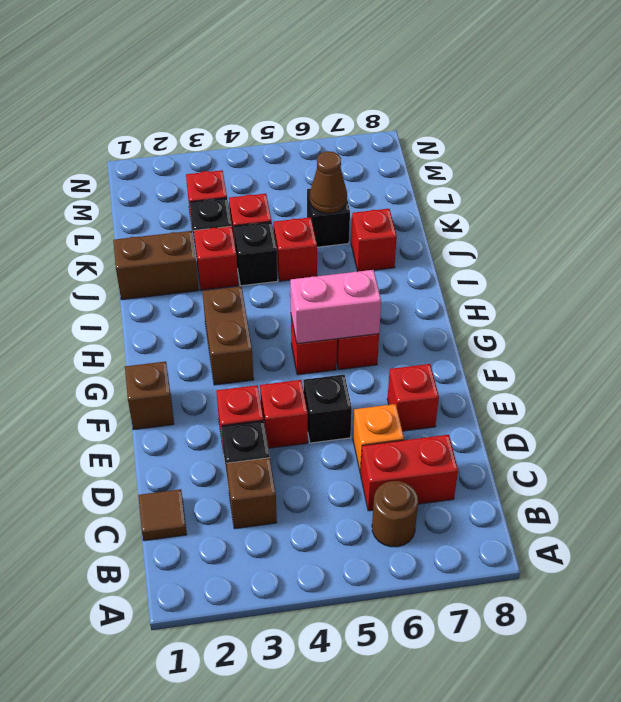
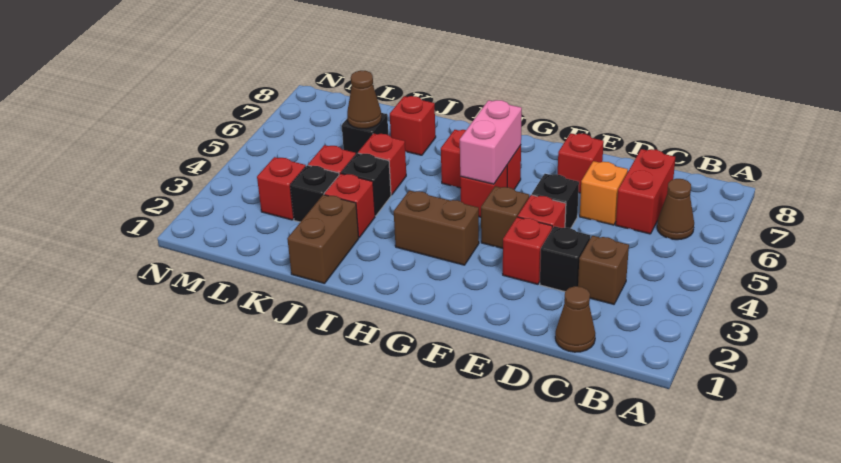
brown 1x1 round brick [372,481,418,547] -> brown 1x1 cone [657,179,694,240]
brown 1x1 tile [138,489,187,541] -> brown 1x1 cone [555,286,595,352]
brown 1x1 brick [125,361,174,430] -> brown 1x1 brick moved to [481,186,529,248]

